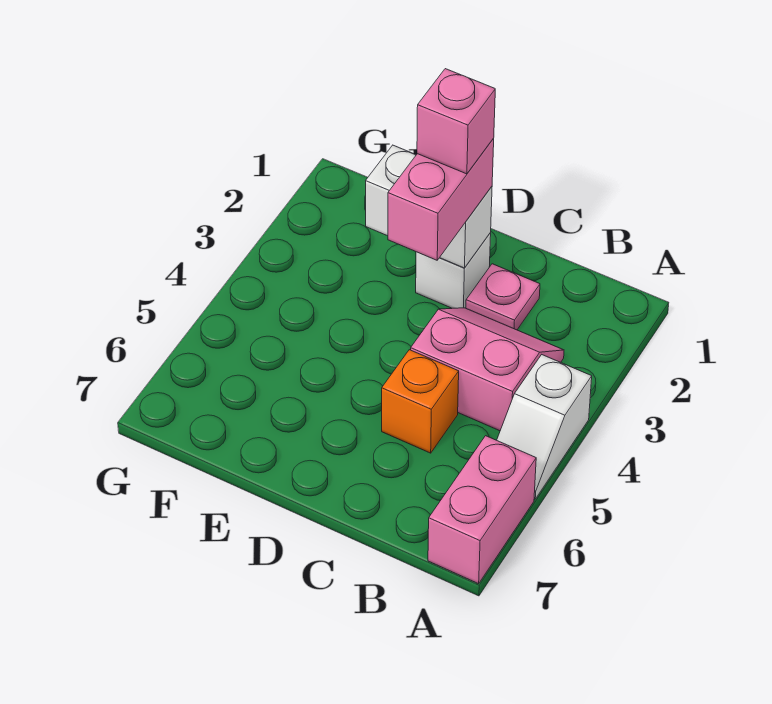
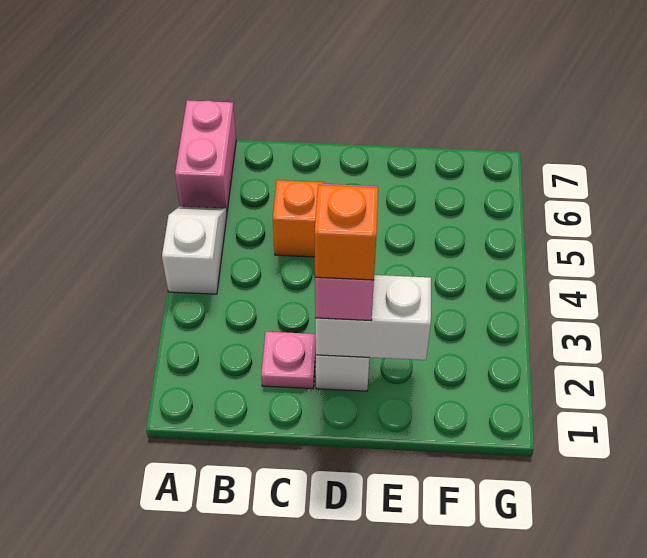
pink 2x2 slope [411,308,564,431] -> none
pink 1x1 brick [417,69,495,174] -> orange 1x1 brick [314,185,378,280]

